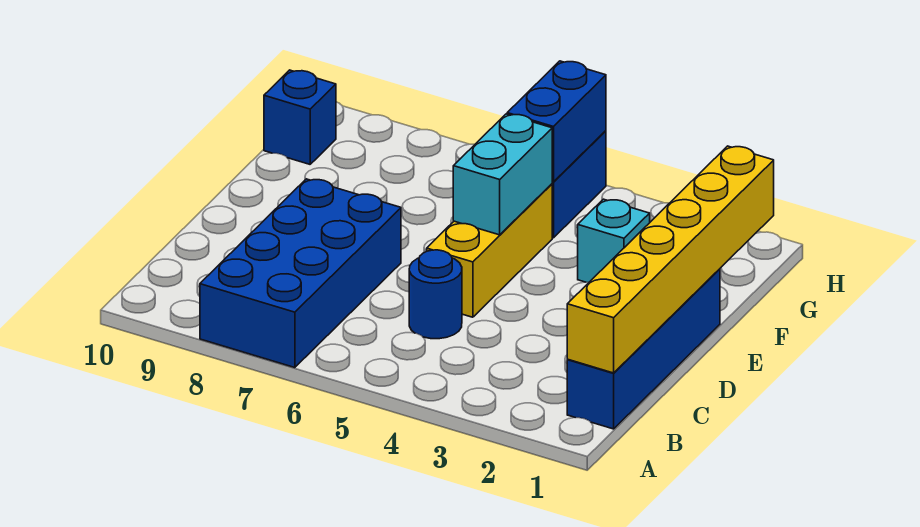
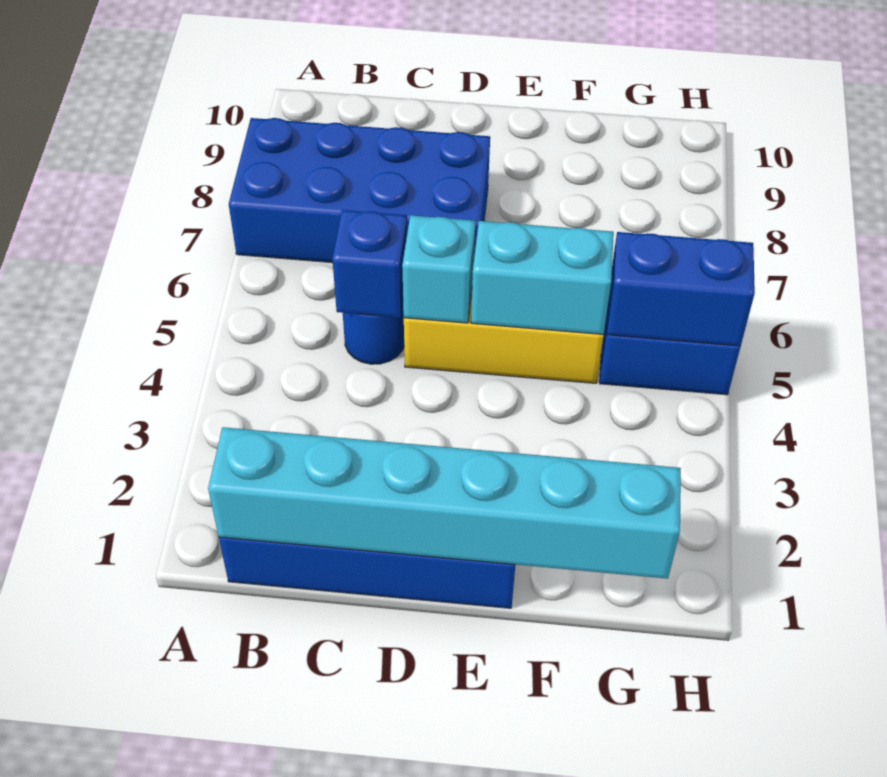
yellow 1x6 brick [567,146,774,373] -> cyan 1x6 brick [208,427,681,579]
cyan 1x1 brick [578,199,650,282] -> cyan 1x1 brick moved to [402,215,475,323]
blue 1x1 brick [264,70,336,164] -> blue 1x1 brick moved to [332,210,407,317]

